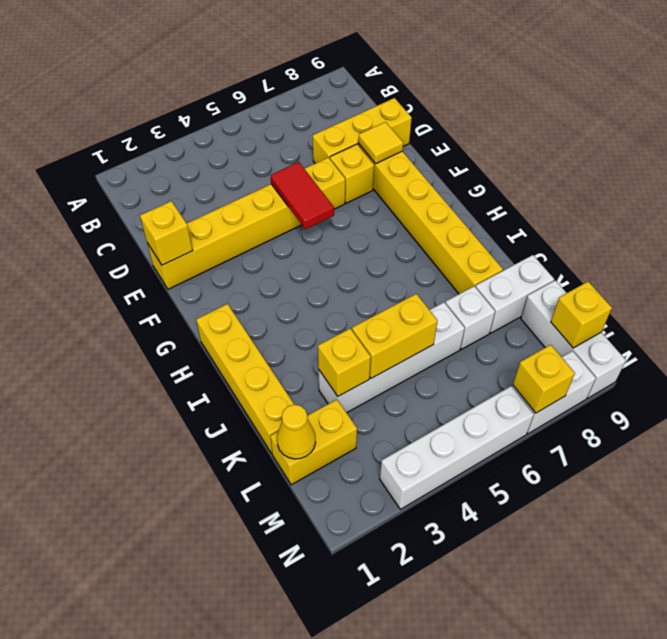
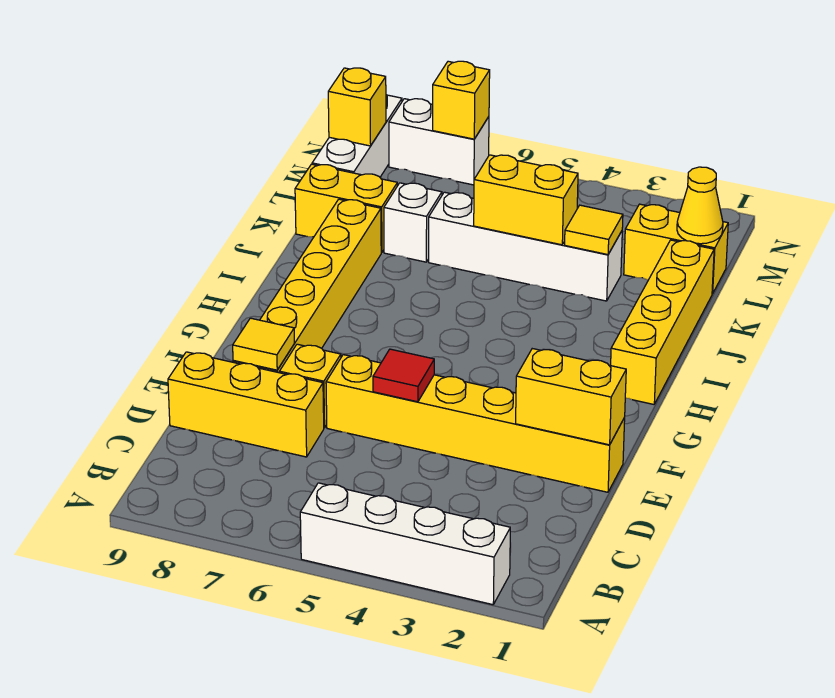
yellow 1x1 brick [140,201,193,265] -> yellow 1x2 brick [516,349,626,445]
red 1x2 tile [270,162,334,229] -> red 1x1 tile [373,349,434,402]
yellow 1x1 brick [318,329,371,396] -> yellow 1x1 tile [565,205,623,255]
white 1x2 brick [476,255,554,333] -> yellow 1x2 brick [295,164,397,253]
white 1x4 brick [380,386,534,509] -> white 1x4 brick moved to [300,483,510,605]

